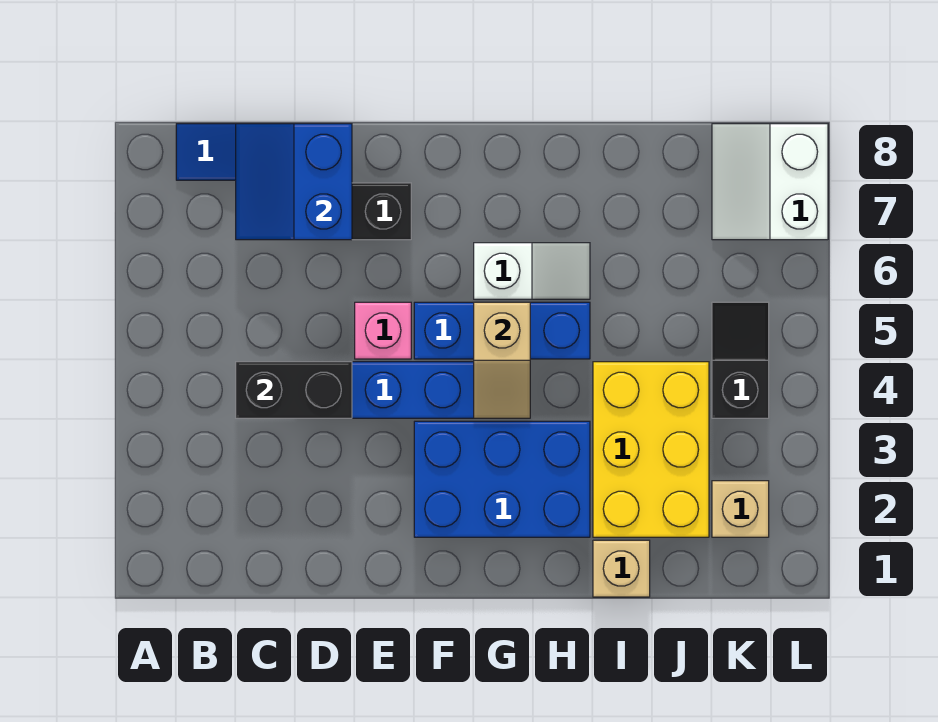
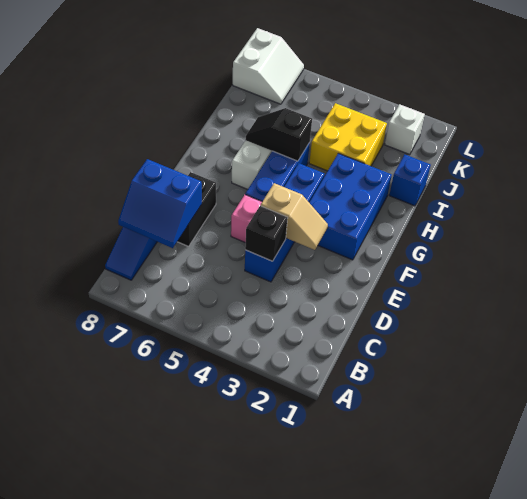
black 1x2 brick [236,362,352,418] -> black 1x1 brick [245,206,288,261]
tan 1x2 slope [474,302,530,418] -> tan 1x2 slope moved to [261,183,328,250]
tan 1x1 brick [593,540,650,597] -> blue 1x1 brick [389,155,431,206]
yellow 2x3 brick [593,362,709,537] -> yellow 2x2 brick [309,103,387,171]
tan 1x1 brick [712,481,769,537] -> white 1x1 brick [385,104,425,155]
black 1x2 slope [712,302,769,418] -> black 1x2 slope moved to [245,108,312,161]
white 2x2 slope [712,124,828,240] -> white 2x2 slope turned to [233,28,304,104]

